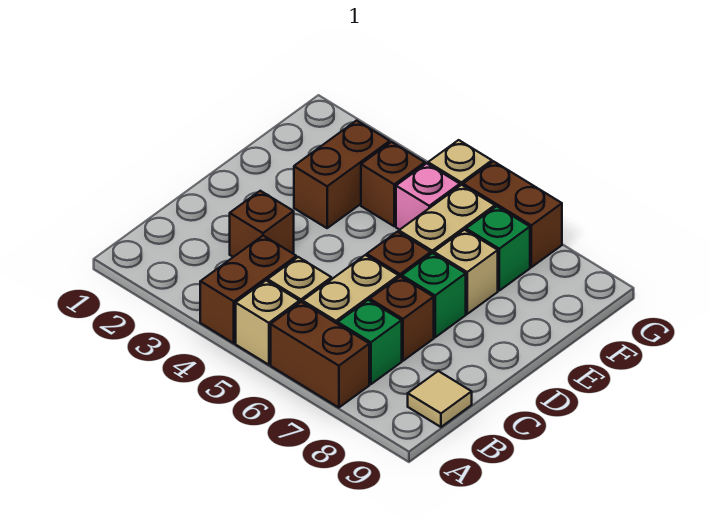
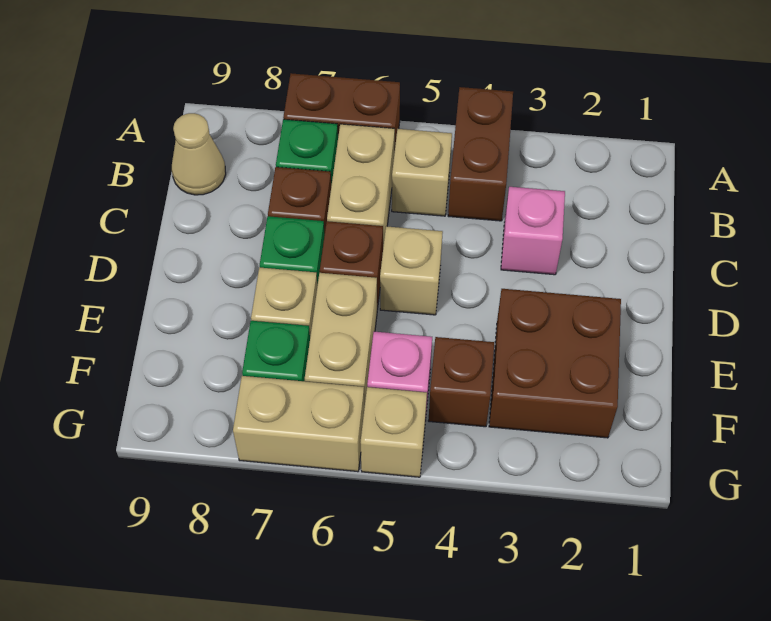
tan 1x1 brick [236,281,299,365] -> tan 1x1 brick moved to [380,226,443,315]
tan 1x1 tile [408,371,472,427] -> tan 1x1 cone [172,113,226,195]
brown 1x1 brick [230,191,294,257] -> pink 1x1 brick [501,187,565,275]
brown 1x2 brick [294,121,390,228] -> brown 2x2 brick [489,289,621,438]
brown 1x2 brick [463,161,562,267] -> tan 1x2 brick [233,376,365,472]

